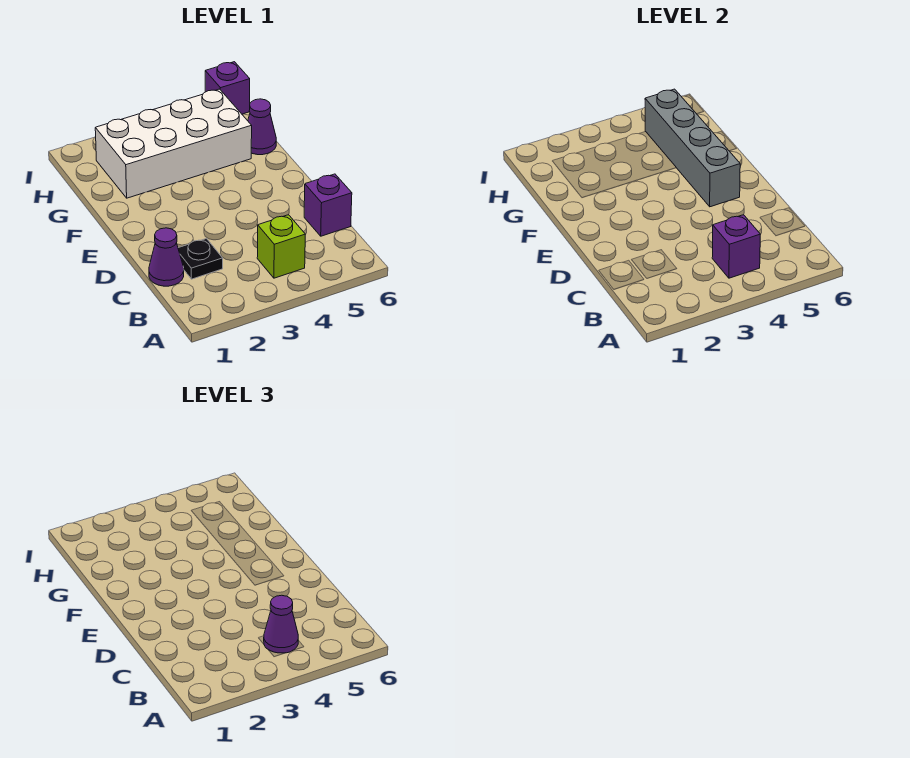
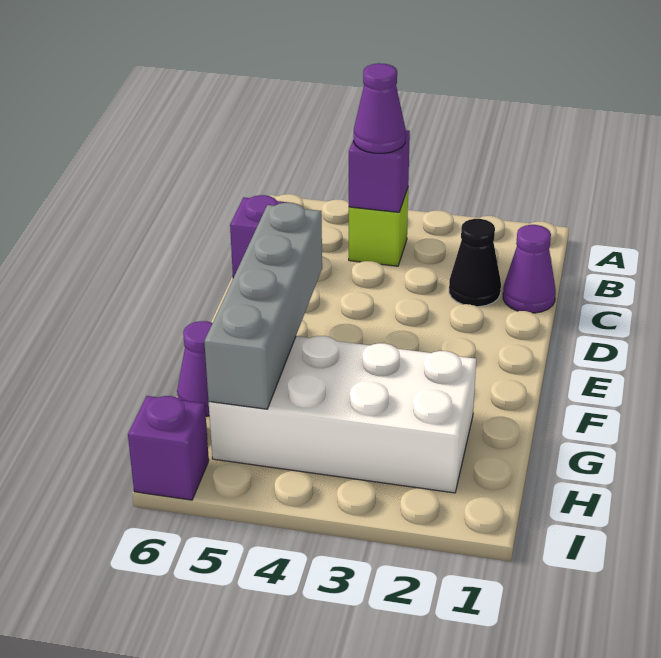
black 1x1 plate [178,239,223,279] -> black 1x1 cone [449,219,501,307]

